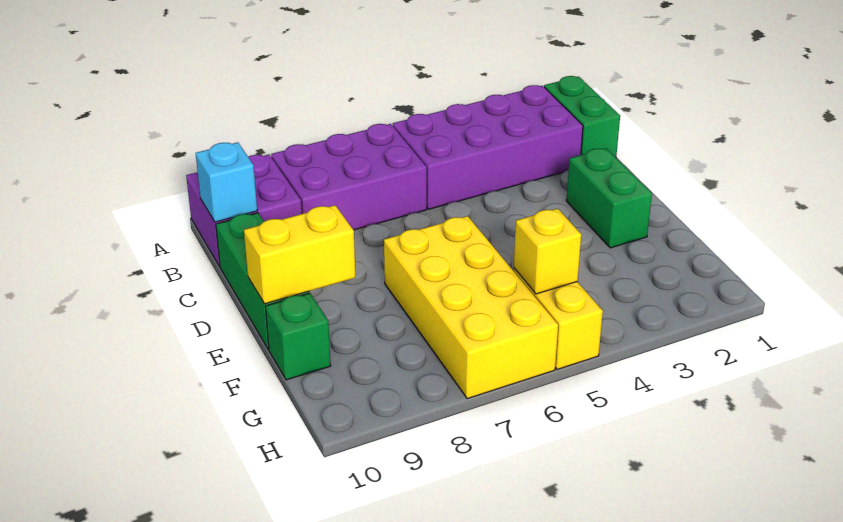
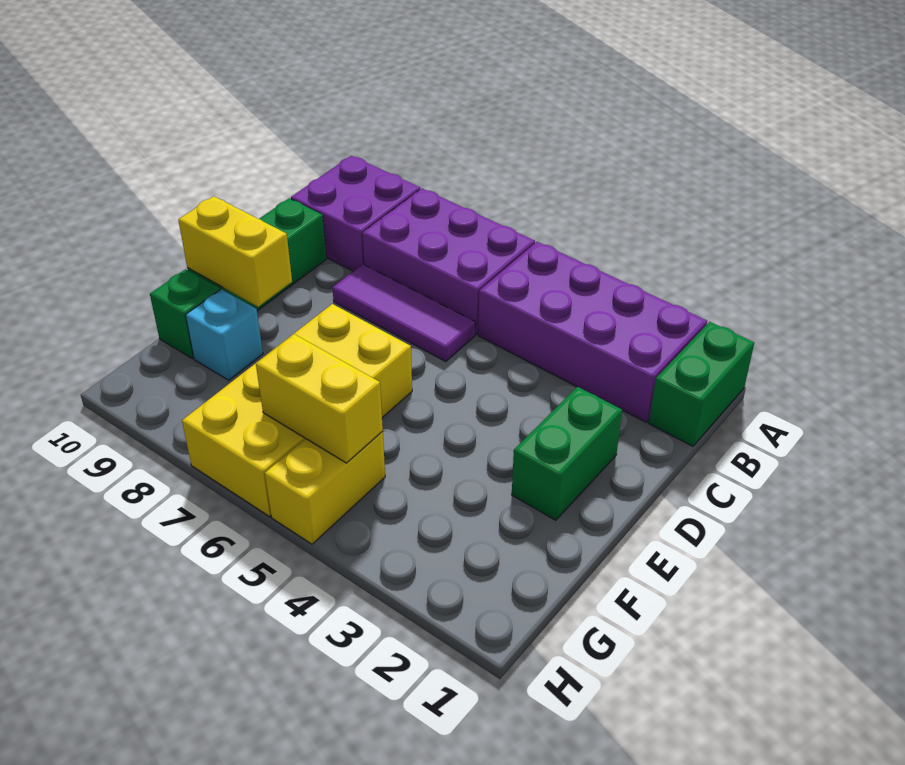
cyan 1x1 brick [196,142,257,222] -> cyan 1x1 brick moved to [186,289,263,380]
none -> purple 1x3 tile [332,264,475,362]
yellow 1x1 brick [514,209,581,294] -> yellow 1x2 brick [256,334,383,463]

